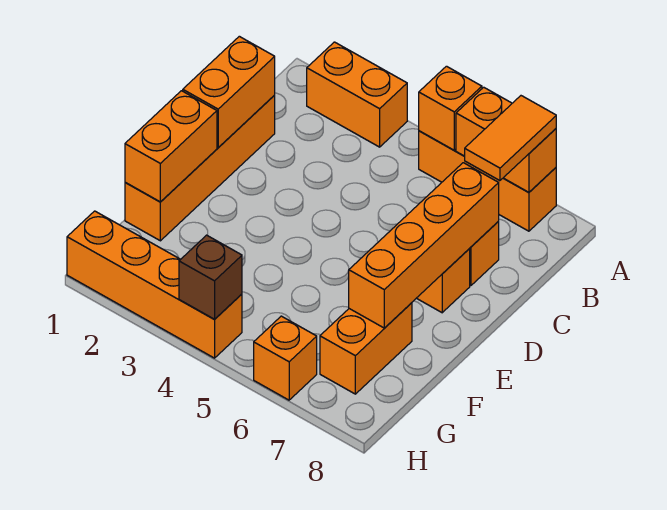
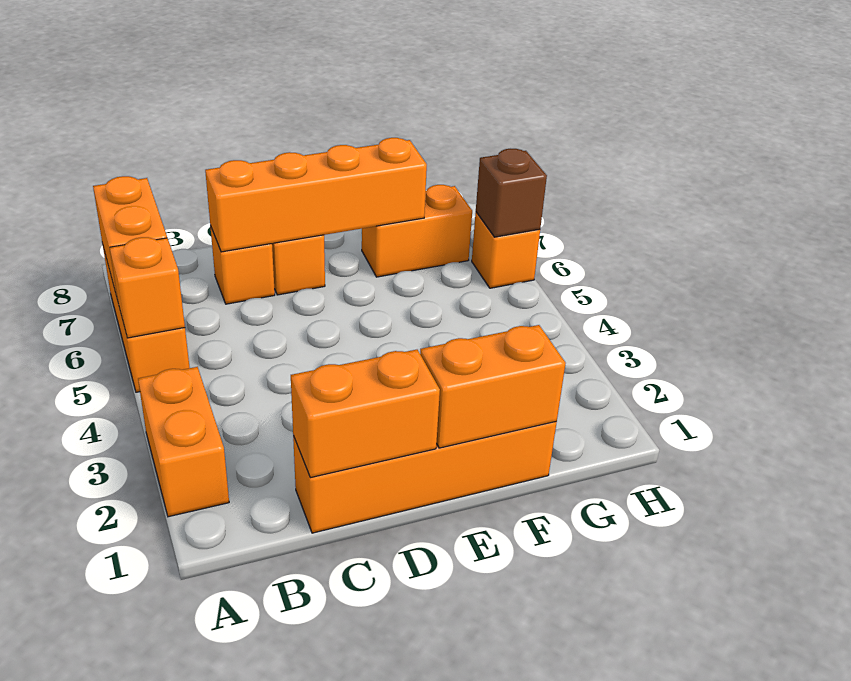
orange 1x2 tile [464,96,556,181] -> none
orange 1x4 brick [67,211,242,358] -> none
brown 1x1 brick [179,235,242,319] -> brown 1x1 brick moved to [476,149,547,237]

